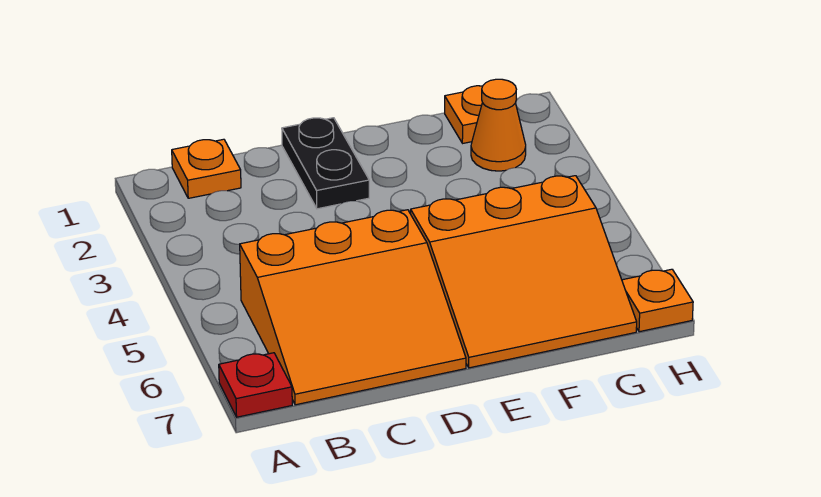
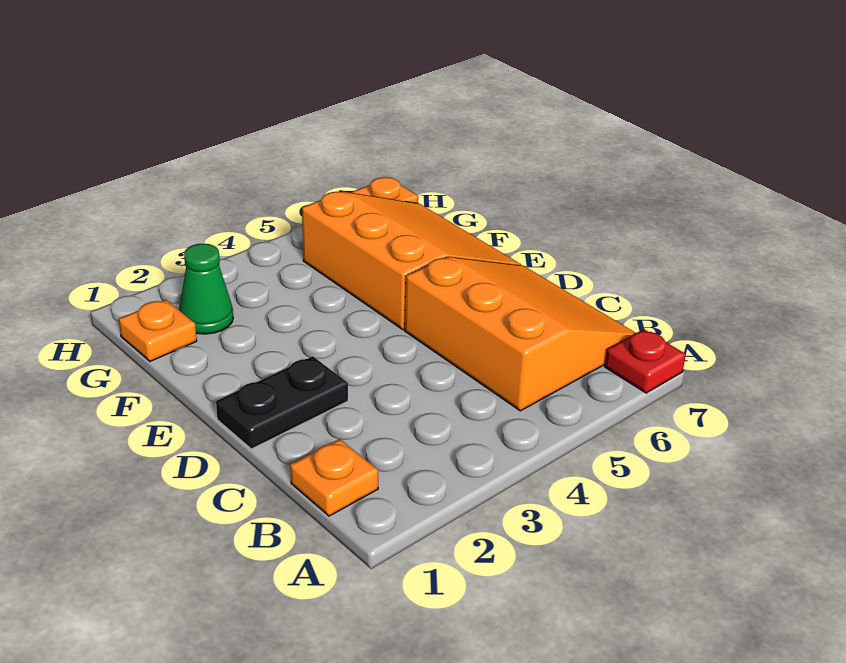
orange 1x1 cone [471,79,526,171] -> green 1x1 cone [179,244,233,334]

